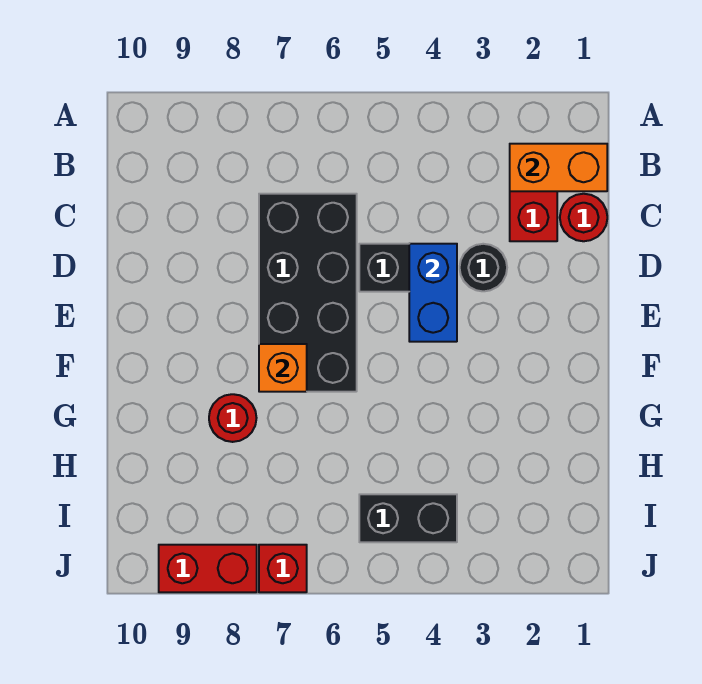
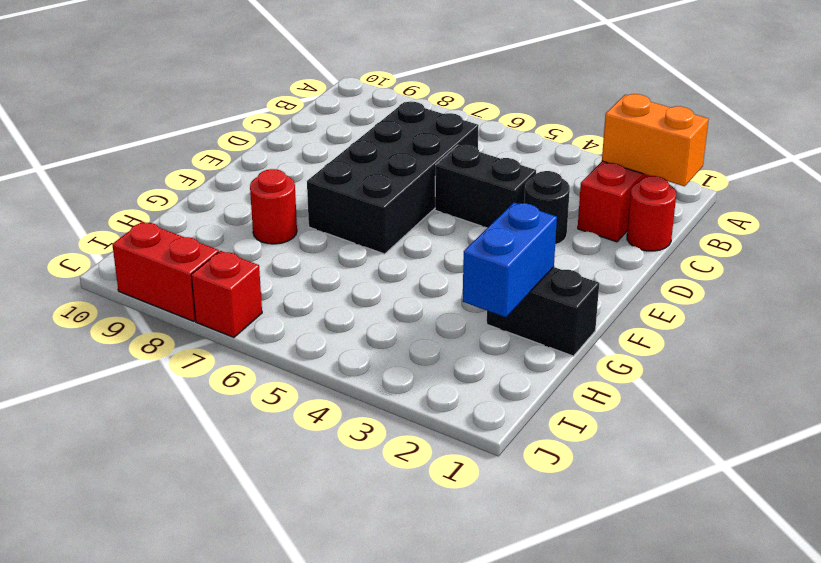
blue 1x2 brick [409,244,457,342] -> blue 1x2 brick moved to [463,203,557,317]
orange 1x1 brick [259,344,307,392] -> none
black 1x2 brick [359,494,457,542] -> black 1x2 brick moved to [487,267,599,356]

